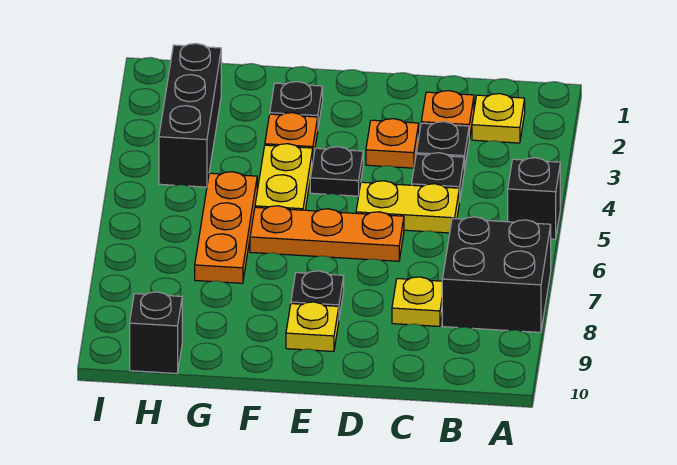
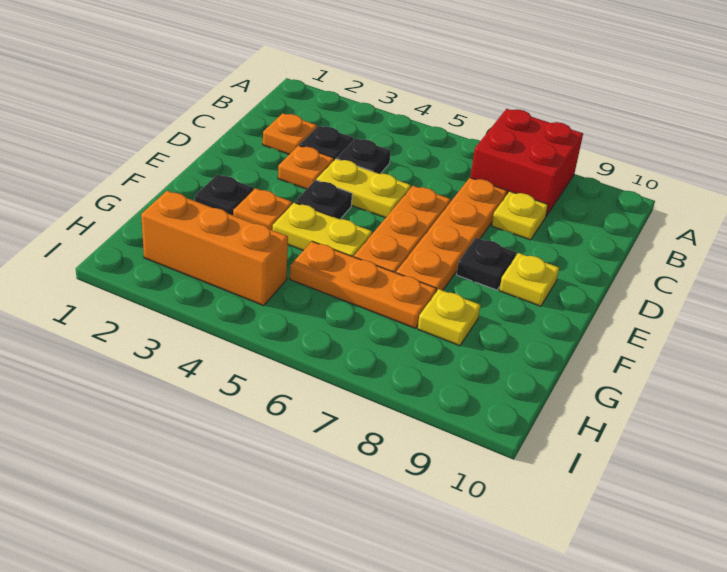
black 1x1 brick [508,158,560,239] -> none
black 2x2 brick [442,217,551,332] -> red 2x2 brick [470,109,583,216]
yellow 1x1 plate [472,94,525,143] -> yellow 1x1 plate moved to [418,289,480,346]
yellow 1x2 plate [356,181,459,233] -> yellow 1x2 plate turned to [316,159,411,218]
none -> orange 1x4 plate [396,178,507,292]
black 1x3 brick [159,44,221,187] -> orange 1x3 brick [141,191,288,306]
black 1x1 brick [130,292,182,373] -> none

